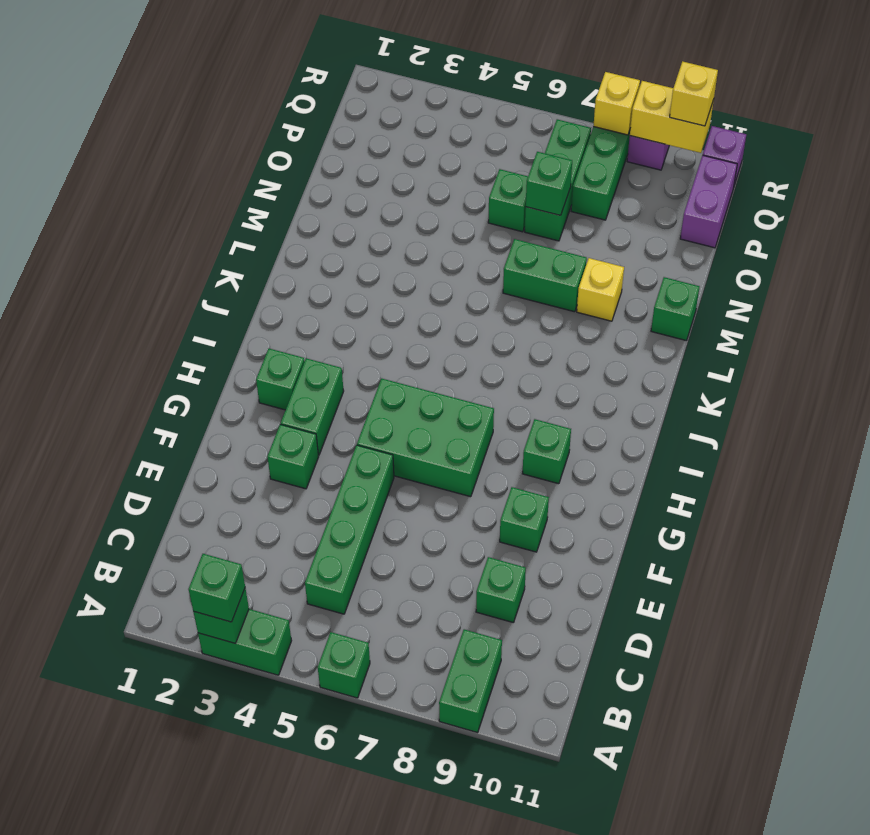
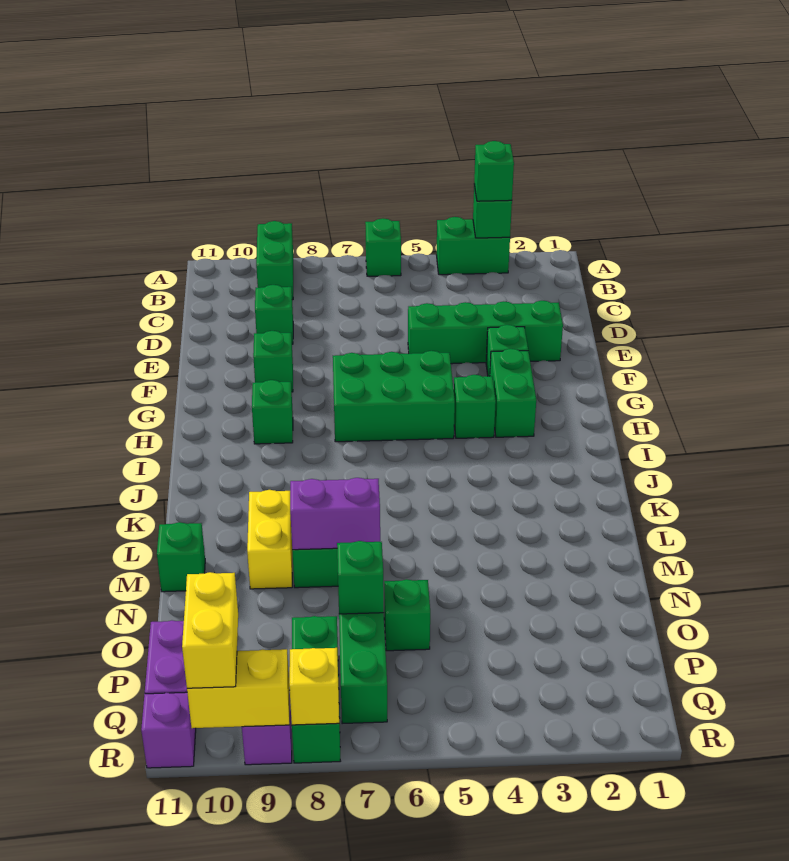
green 1x4 brick [305,445,394,614] -> green 1x4 brick turned to [408,300,563,364]
green 1x1 brick [256,348,305,410] -> green 1x1 brick moved to [454,375,496,438]
none -> purple 1x2 brick [290,478,380,550]
yellow 1x1 brick [577,258,624,321] -> yellow 1x2 brick [247,490,292,589]
yellow 1x1 brick [670,61,718,126] -> yellow 1x2 brick [182,572,238,688]

